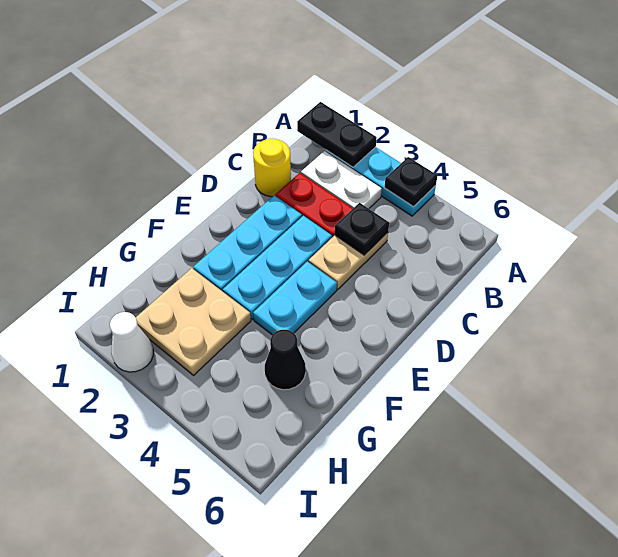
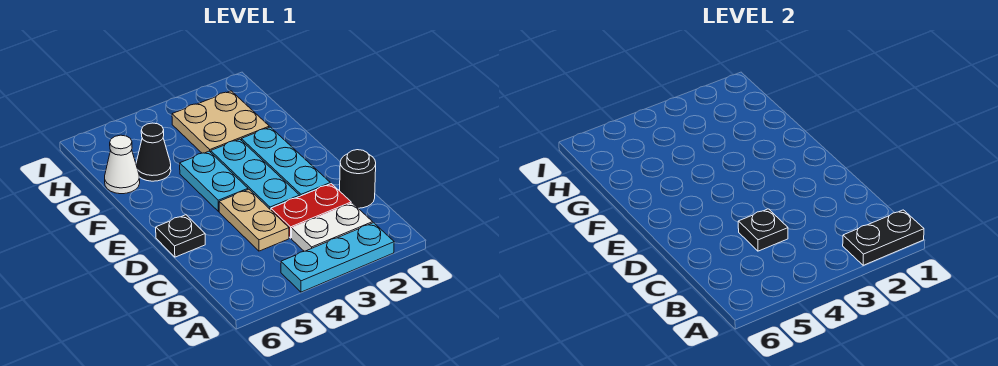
black 1x1 plate [384,157,437,207] -> black 1x1 plate moved to [156,215,205,257]
yellow 1x1 round brick [253,138,291,197] -> black 1x1 round brick [340,150,376,208]
white 1x1 cone [110,312,153,372] -> white 1x1 cone moved to [105,135,140,194]

